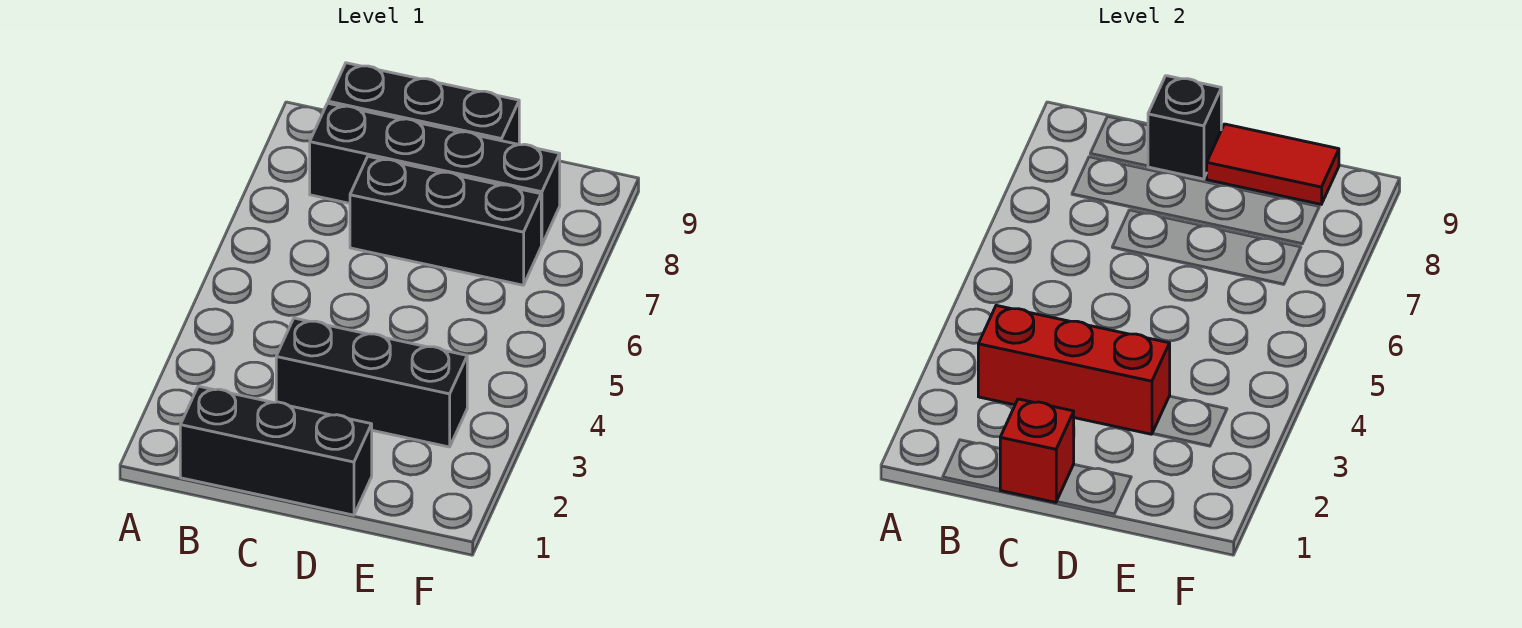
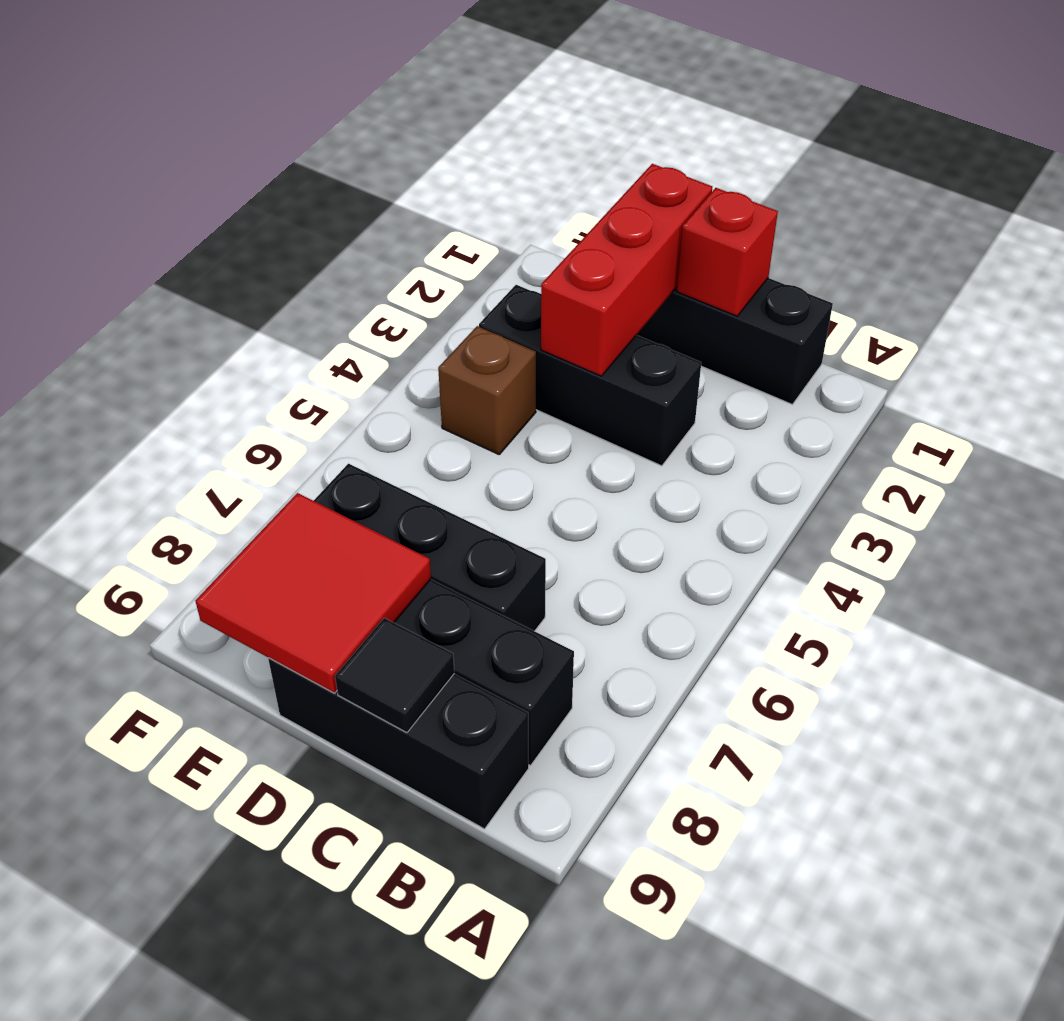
red 1x3 brick [978,305,1170,434] -> red 1x3 brick turned to [541,164,712,376]
black 1x1 brick [1148,76,1221,179] -> black 1x1 tile [335,618,454,733]
red 1x2 tile [1207,124,1339,204] -> red 2x2 tile [196,493,431,693]
none -> brown 1x1 brick [438,326,536,454]

